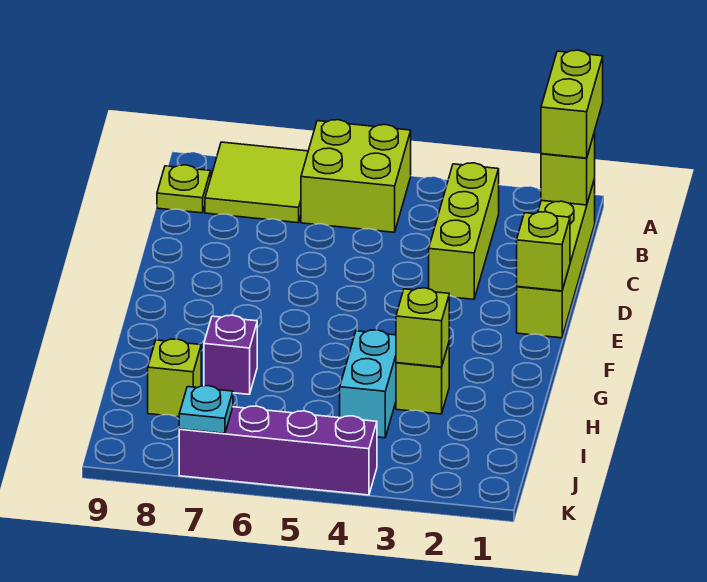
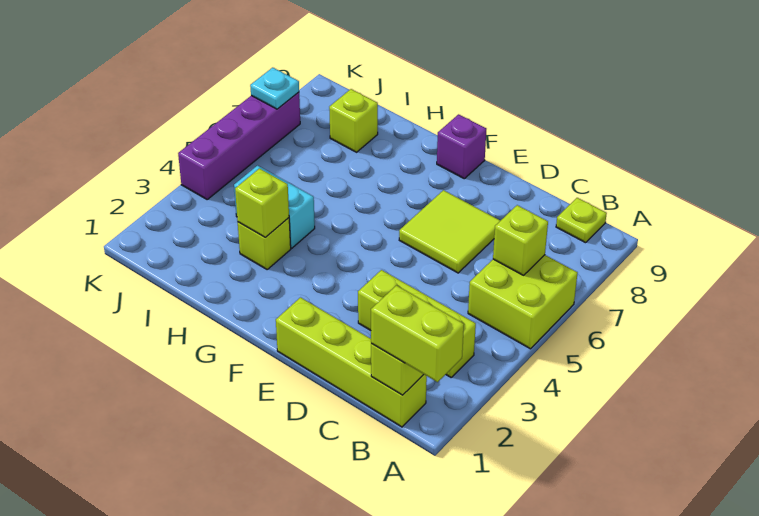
lime 2x2 tile [205,142,308,223] -> lime 2x2 tile moved to [399,190,500,273]
lime 1x1 brick [517,211,570,291] -> lime 1x1 brick moved to [493,205,548,275]
purple 1x1 brick [204,315,257,394] -> purple 1x1 brick moved to [437,114,486,179]

